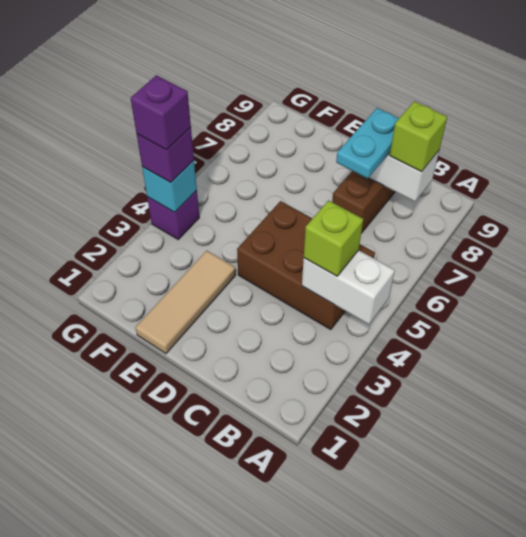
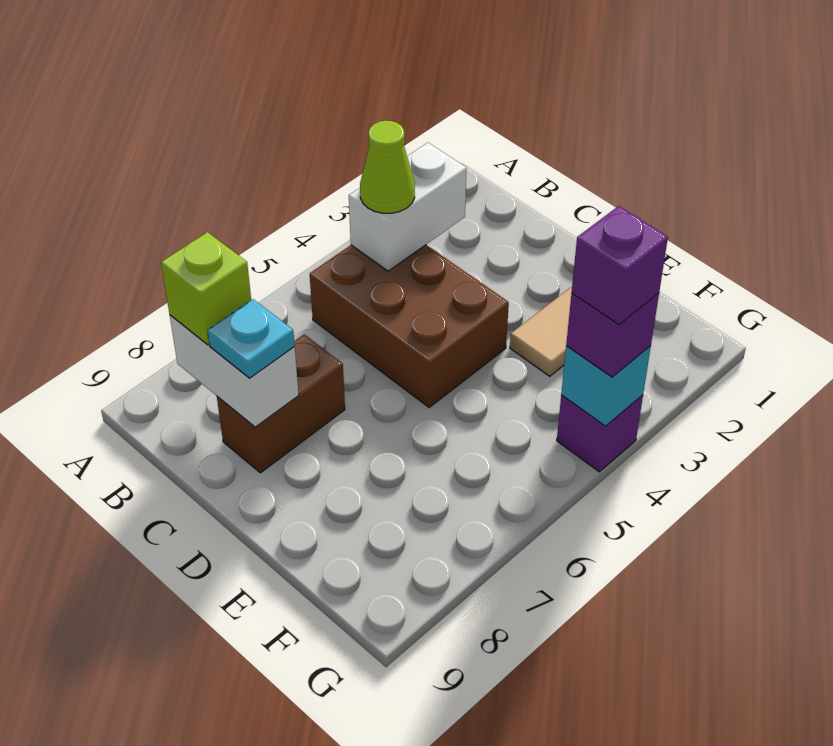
white 1x2 brick [302,250,395,324] -> white 1x2 brick turned to [349,143,466,271]
lime 1x1 brick [304,201,363,276] -> lime 1x1 cone [360,121,415,213]
cyan 1x2 plate [336,108,399,179] -> cyan 1x1 plate [208,299,295,378]

